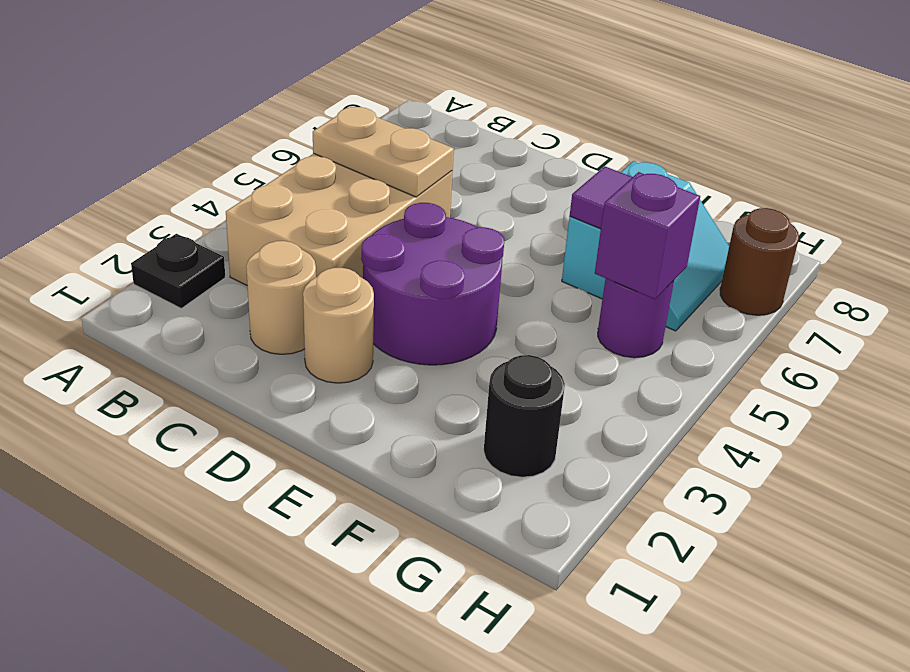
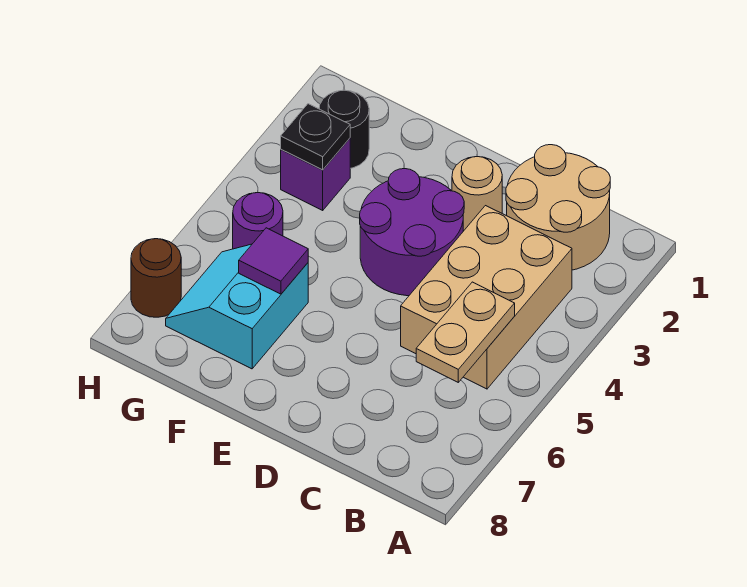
black 1x1 plate [131,234,225,308] -> black 1x1 plate moved to [281,104,350,170]
tan 1x2 plate [313,107,454,197] -> tan 1x2 plate turned to [416,282,515,382]
tan 1x1 round brick [246,241,316,354] -> tan 2x2 round brick [506,145,610,270]
purple 1x1 brick [595,172,700,299] -> purple 1x1 brick moved to [281,138,350,210]

